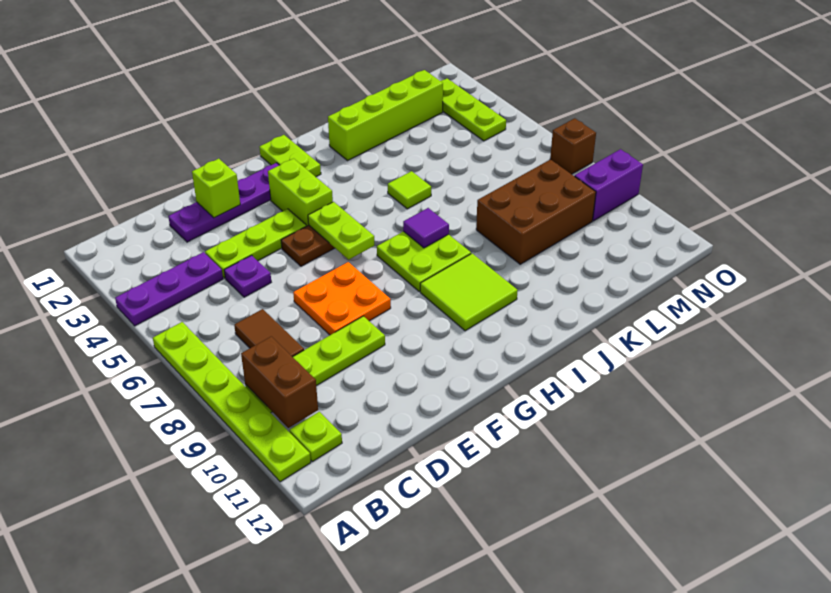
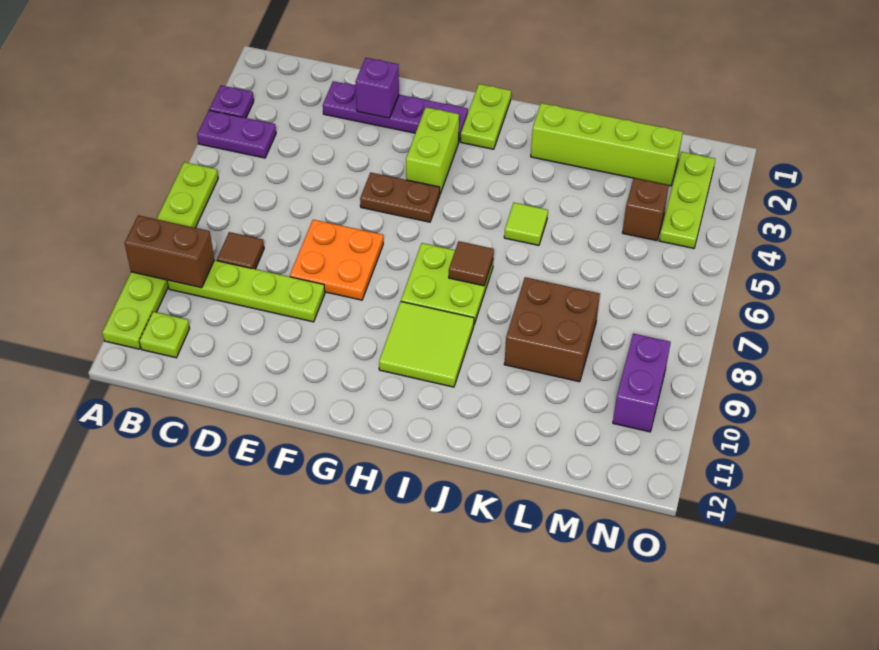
purple 1x3 plate [115,252,223,326] -> purple 1x2 plate [197,110,276,158]
brown 1x2 brick [241,336,318,428] -> brown 1x2 brick turned to [125,215,214,288]
brown 1x2 tile [234,309,304,357] -> brown 1x1 tile [217,232,264,269]
lime 1x3 plate [205,209,306,278] -> none
purple 1x1 plate [224,255,271,297] -> purple 1x1 plate moved to [209,85,254,118]
lime 1x1 brick [192,159,240,218] -> purple 1x1 brick [355,58,399,118]
lime 1x2 plate [308,202,374,260] -> none
purple 1x1 tile [403,208,449,248] -> brown 1x1 tile [449,241,494,286]
brown 2x3 brick [476,159,596,264] -> brown 2x2 brick [504,277,600,382]
purple 1x2 brick [575,149,643,221] -> purple 1x2 brick turned to [613,334,671,432]
brown 1x1 brick [550,118,596,174] -> brown 1x1 brick moved to [622,178,669,241]

